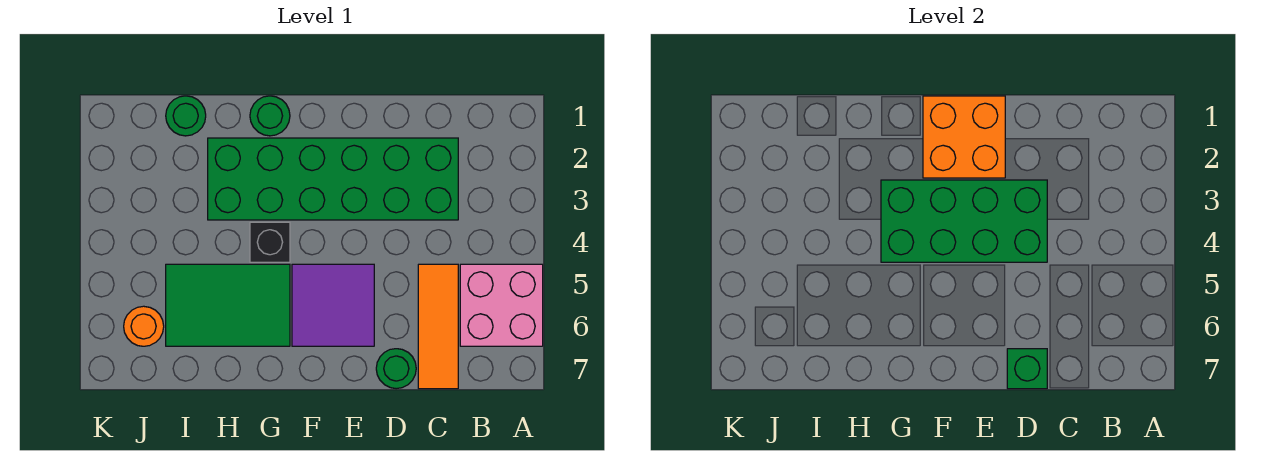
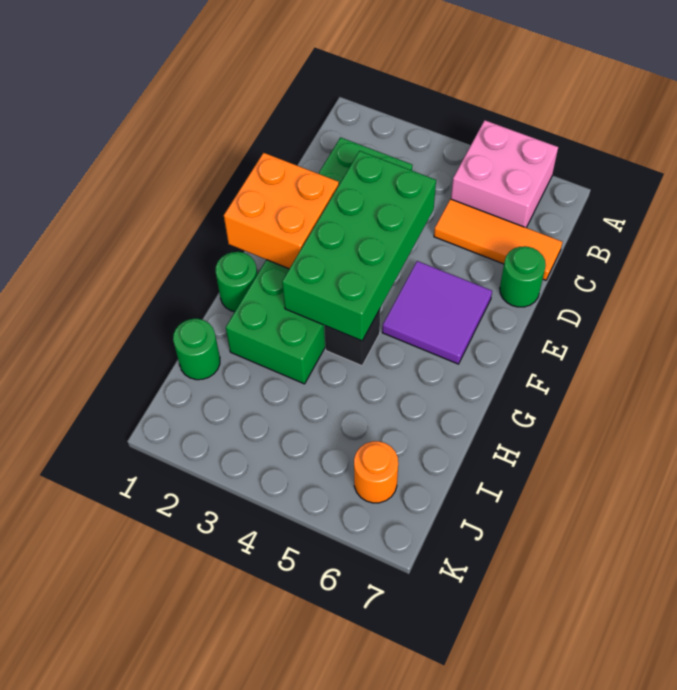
green 1x1 brick [1007,349,1047,389] -> none
green 2x3 tile [166,264,290,346] -> none

